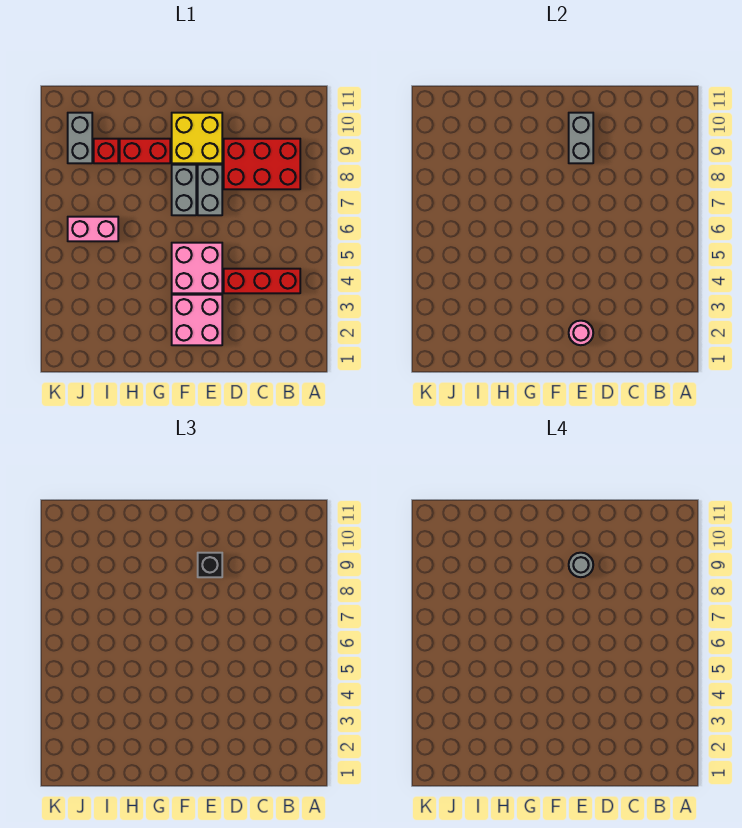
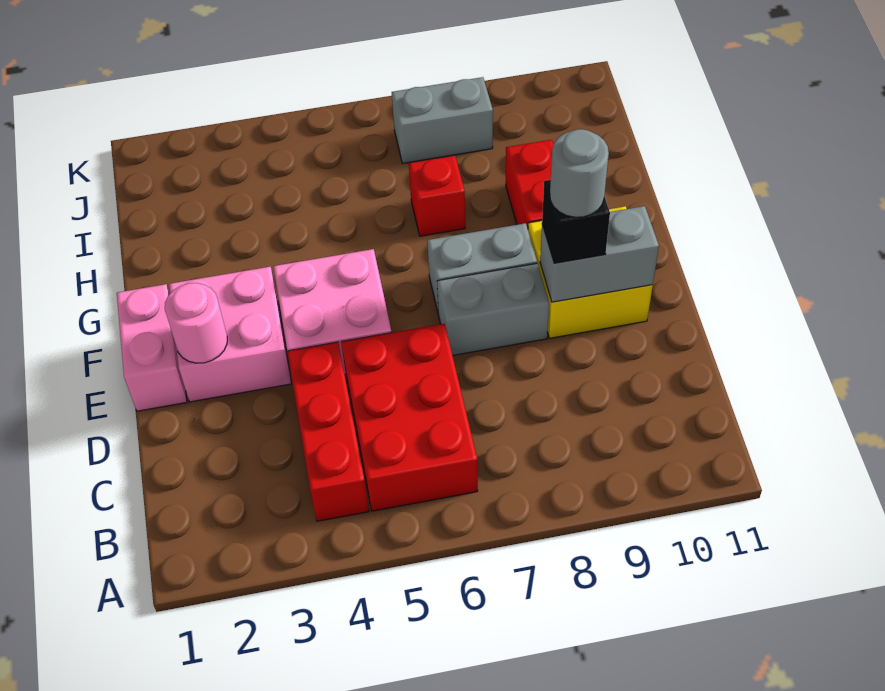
red 2x3 brick [224,139,300,189] -> red 2x3 brick moved to [341,324,478,511]
pink 1x2 brick [68,217,118,241] -> pink 1x2 brick moved to [117,284,187,411]
red 1x1 brick [94,139,118,163] -> red 1x1 brick moved to [409,156,465,236]
grey 1x2 brick [68,113,92,163] -> grey 1x2 brick moved to [392,77,493,163]

